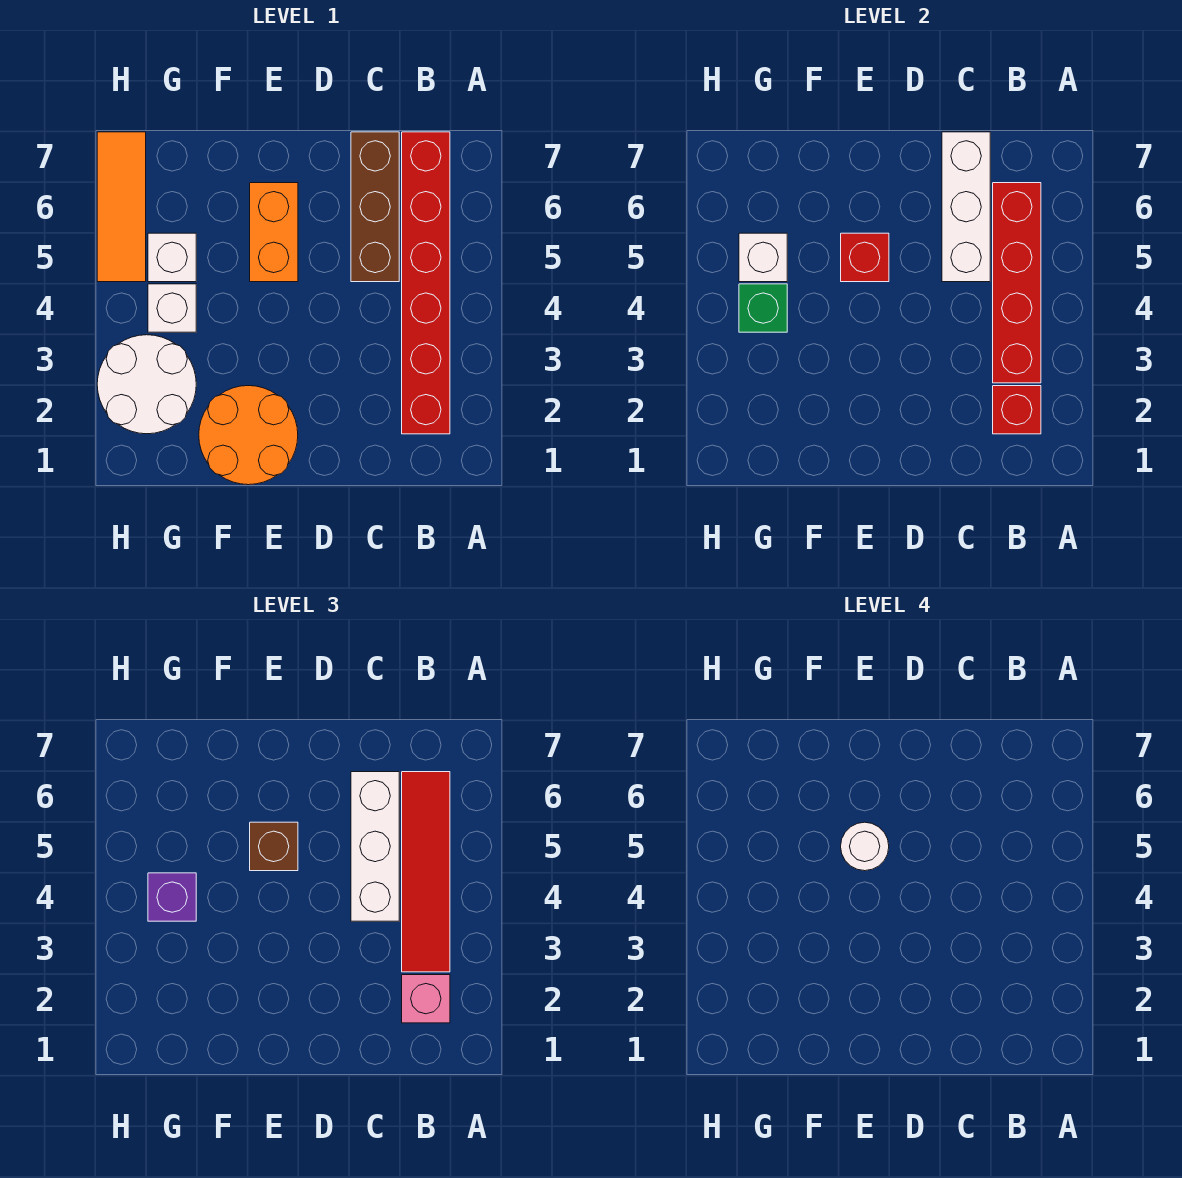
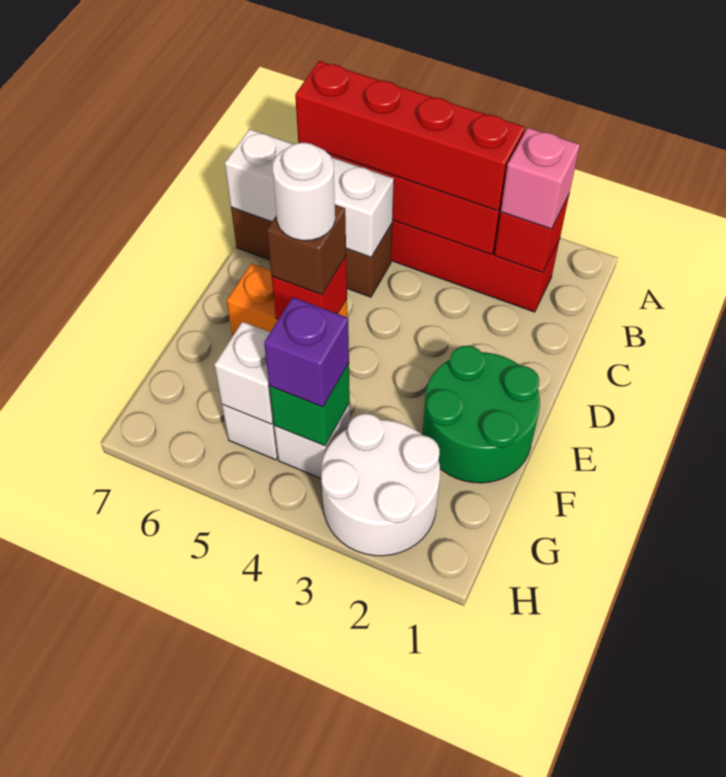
red 1x4 tile [402,772,450,972] -> red 1x4 brick [295,61,525,211]
white 1x3 brick [351,772,399,921] -> none
orange 2x2 round brick [199,386,298,485] -> green 2x2 round brick [423,346,540,483]
orange 1x3 tile [97,132,146,282] -> none

